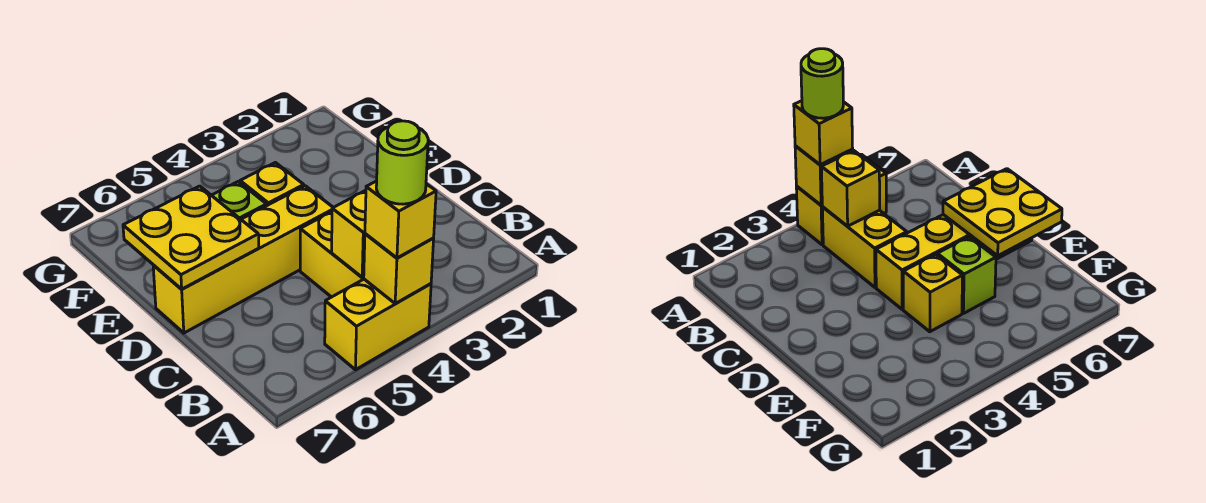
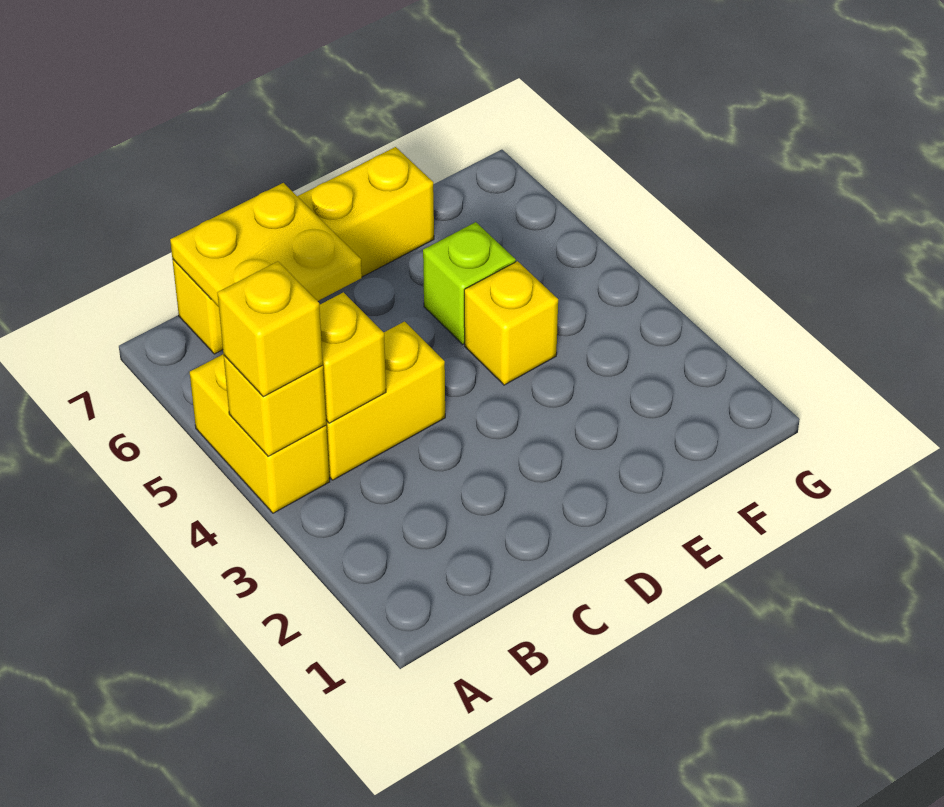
lime 1x1 round brick [376,121,428,204] -> none
yellow 1x4 brick [153,186,333,333] -> yellow 1x4 brick turned to [172,147,434,354]
yellow 2x2 plate [123,186,259,289] -> yellow 2x2 plate moved to [170,183,362,307]

